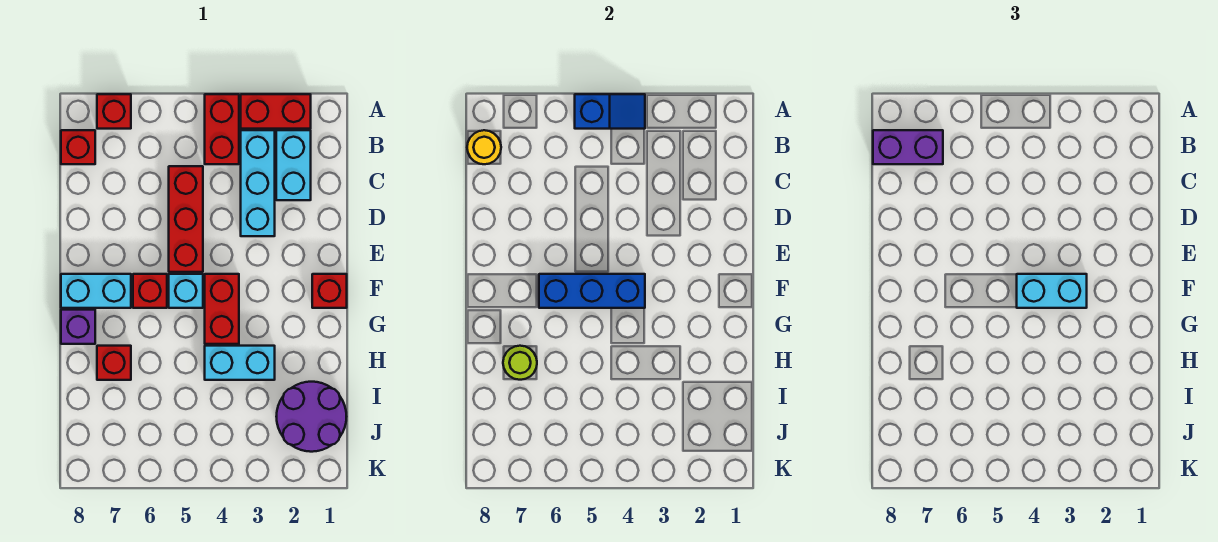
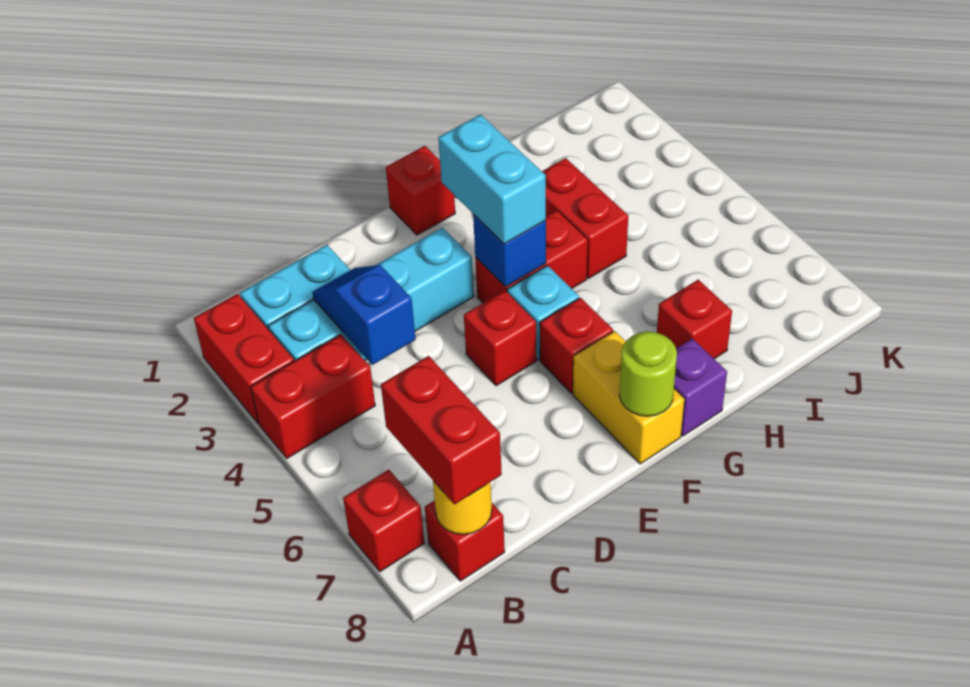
blue 1x2 slope [575,94,645,129] -> blue 1x2 slope moved to [312,265,416,365]
cyan 1x3 brick [241,130,275,236] -> cyan 1x4 brick [268,227,474,361]
purple 1x2 brick [873,130,943,164] -> red 1x2 brick [381,356,502,504]
red 1x3 brick [169,166,203,272] -> red 1x1 brick [464,291,537,386]
blue 1x3 brick [539,274,645,308] -> blue 1x1 brick [473,214,546,287]
cyan 1x2 brick [61,274,131,308] -> yellow 1x2 brick [573,331,684,464]
cyan 1x2 brick [205,346,275,380] -> red 1x2 brick [542,158,628,278]
lime 1x1 round brick [503,346,537,380] -> lime 1x1 round brick moved to [620,332,677,416]
purple 2x2 round brick [276,382,347,452] -> none

